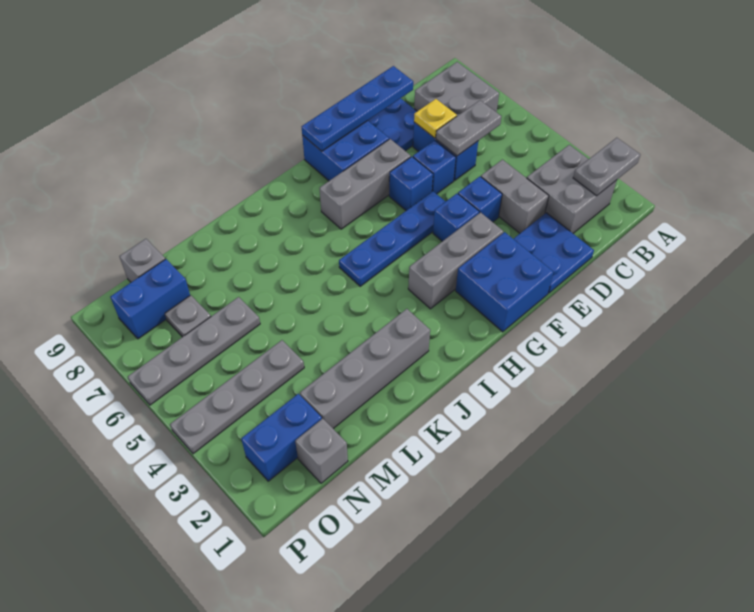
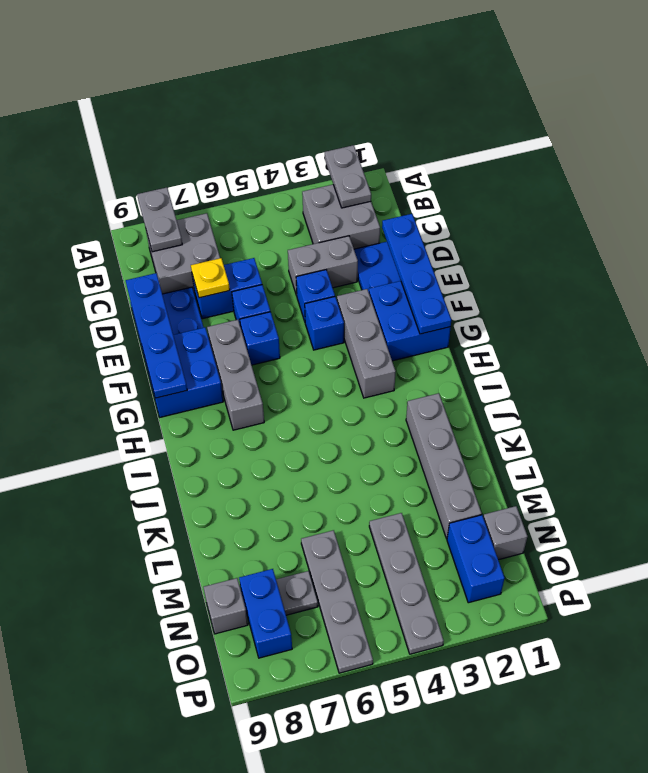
grey 1x2 plate [436,100,502,156] -> grey 1x2 plate moved to [137,187,182,252]
blue 1x4 plate [339,191,446,286] -> blue 1x4 plate moved to [382,214,451,334]

